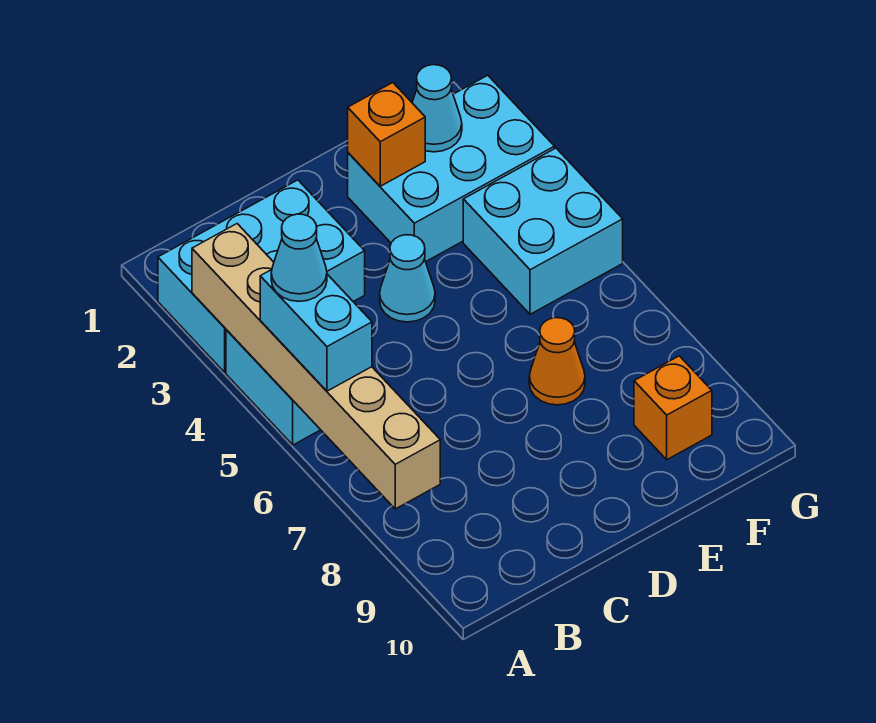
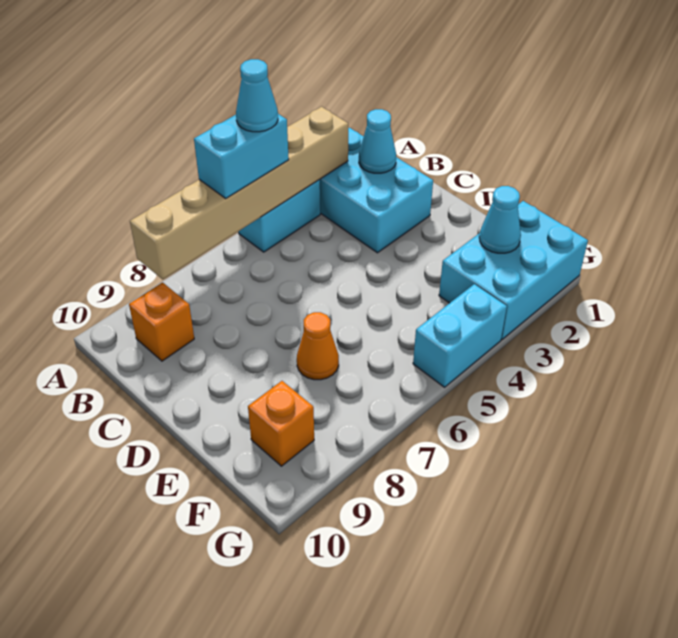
cyan 1x1 cone [380,235,435,322] -> cyan 1x1 cone moved to [359,109,396,173]
cyan 2x3 brick [348,75,554,262] -> cyan 2x3 brick turned to [439,201,588,339]
orange 1x1 brick [348,83,425,186] -> orange 1x1 brick moved to [129,283,194,361]
cyan 2x2 brick [463,148,623,314] -> cyan 1x2 brick [413,284,507,387]

